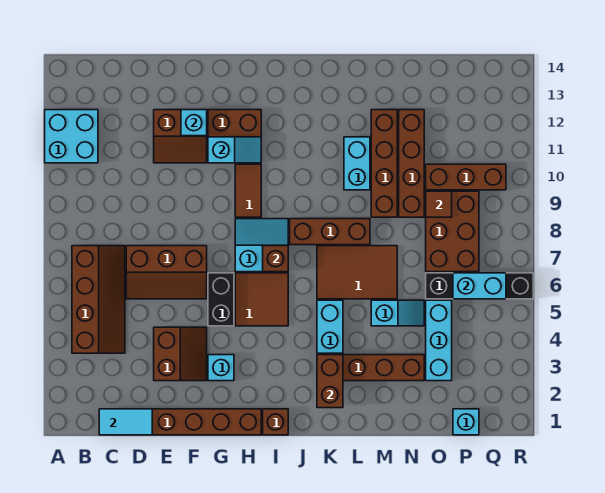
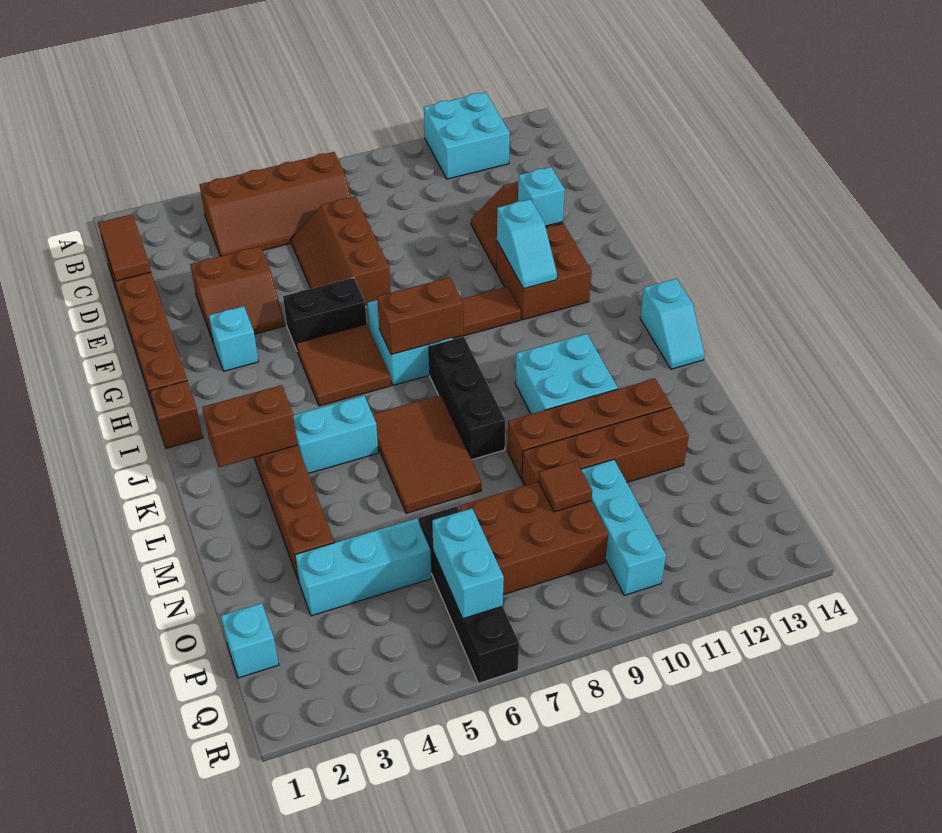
cyan 1x2 tile [99,409,152,435] -> brown 1x2 tile [98,214,151,281]
brown 1x1 brick [263,246,288,272] -> brown 1x2 brick [377,278,463,355]
brown 1x3 brick [290,219,370,245] -> black 1x3 brick [429,337,506,460]
cyan 1x2 brick [344,137,370,190] -> cyan 2x2 brick [515,334,618,414]
cyan 1x2 slope [371,300,424,326] -> cyan 1x2 slope moved to [640,279,705,369]
brown 1x3 brick [426,164,506,190] -> cyan 1x3 brick [581,460,666,595]

